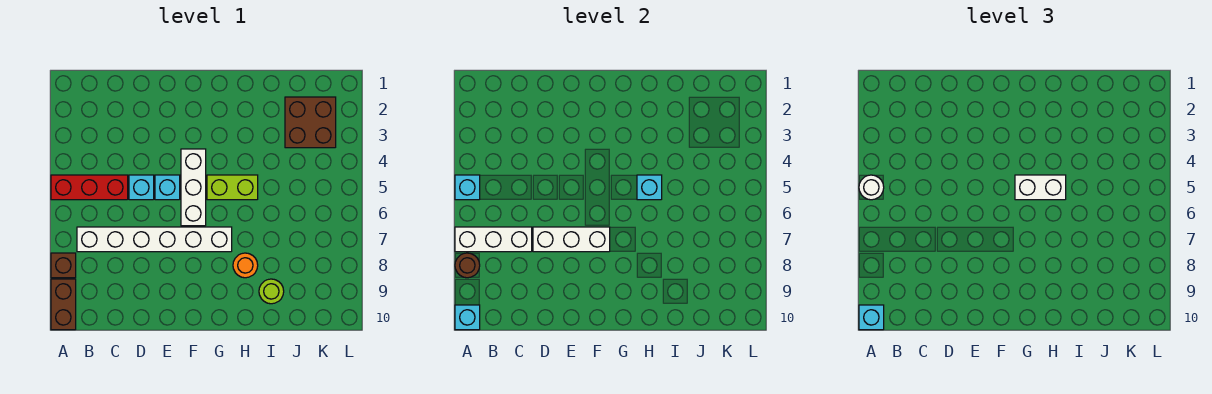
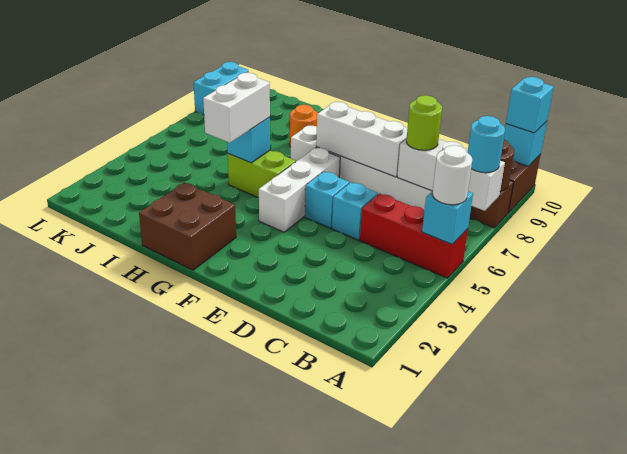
none -> cyan 1x1 round brick [467,116,505,173]
white 1x2 brick [1015,175,1066,200] -> white 1x2 brick turned to [203,73,270,143]
lime 1x1 round brick [259,279,284,304] -> lime 1x1 round brick moved to [406,95,442,150]
brown 2x2 brick [285,97,336,148] -> brown 2x2 brick moved to [139,182,236,270]
none -> cyan 1x2 brick [193,62,249,115]

